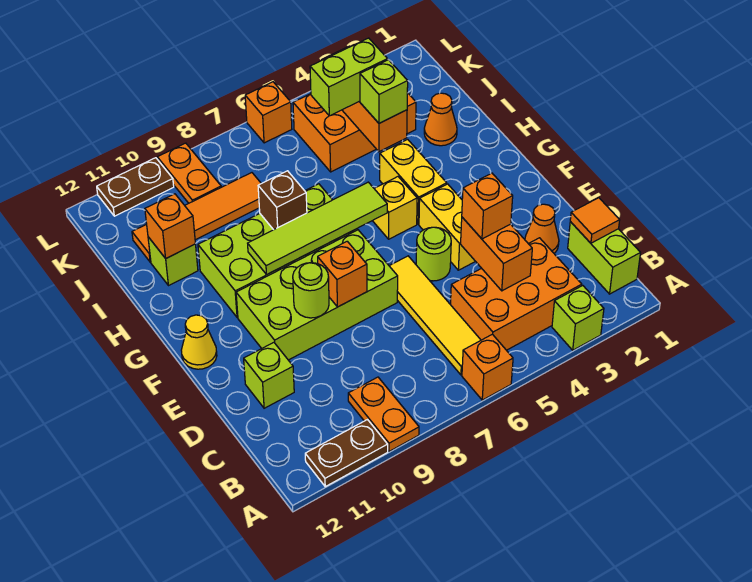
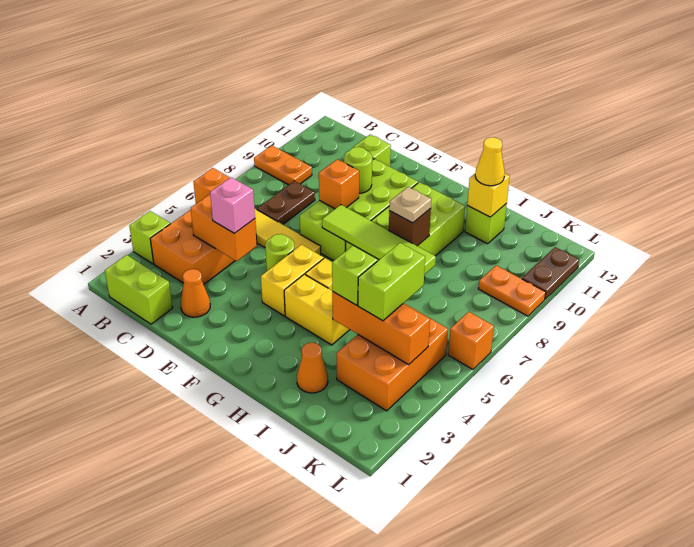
brown 1x2 plate [305,420,388,487] -> brown 1x2 plate moved to [257,181,315,224]
orange 1x1 tile [570,198,620,243] -> none
orange 1x1 brick [462,173,513,239] -> pink 1x1 brick [210,177,255,233]
yellow 1x2 brick [419,184,476,270] -> yellow 1x2 brick turned to [261,245,324,316]
yellow 1x1 cone [181,315,217,369] -> yellow 1x1 cone moved to [475,137,505,186]
lime 1x4 tile [248,182,387,275] -> lime 1x4 tile turned to [322,205,436,274]
none -> tan 1x1 plate [389,187,431,223]
orange 1x1 brick [145,194,195,258] -> yellow 1x1 brick [467,173,510,217]
orange 1x4 tile [132,173,261,262] -> none

